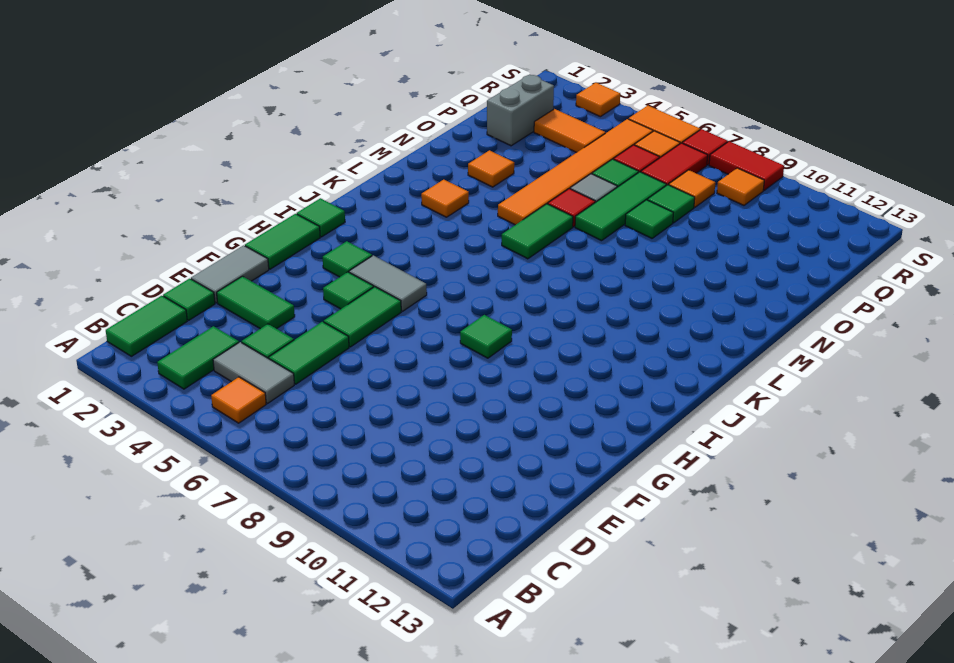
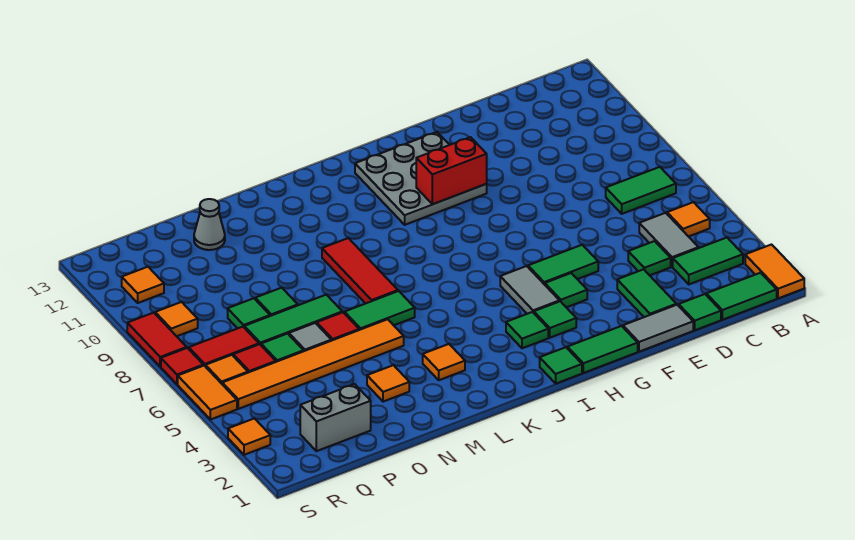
green 1x2 tile [269,322,349,384] -> green 1x2 tile moved to [606,167,676,214]
none -> grey 3x3 plate [355,132,487,225]
none -> red 1x2 brick [416,137,487,204]
green 1x1 tile [460,315,512,358] -> green 1x1 tile moved to [506,312,548,348]
none -> red 1x3 tile [322,238,398,304]
none -> grey 1x1 cone [194,199,225,250]
orange 1x2 tile [534,109,605,152] -> orange 1x2 tile moved to [745,245,804,298]
orange 1x1 tile [669,170,715,208] -> orange 1x1 tile moved to [122,267,164,303]

